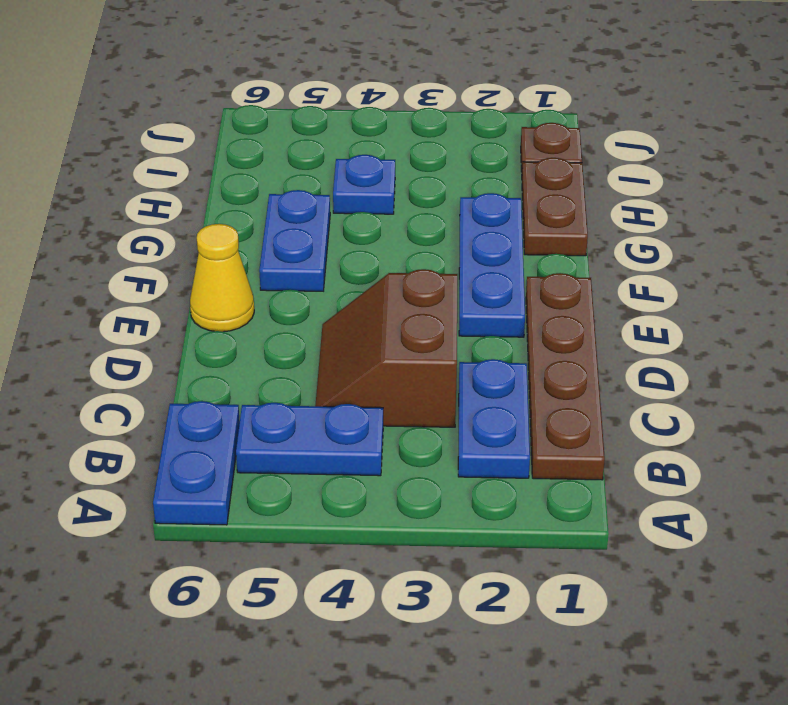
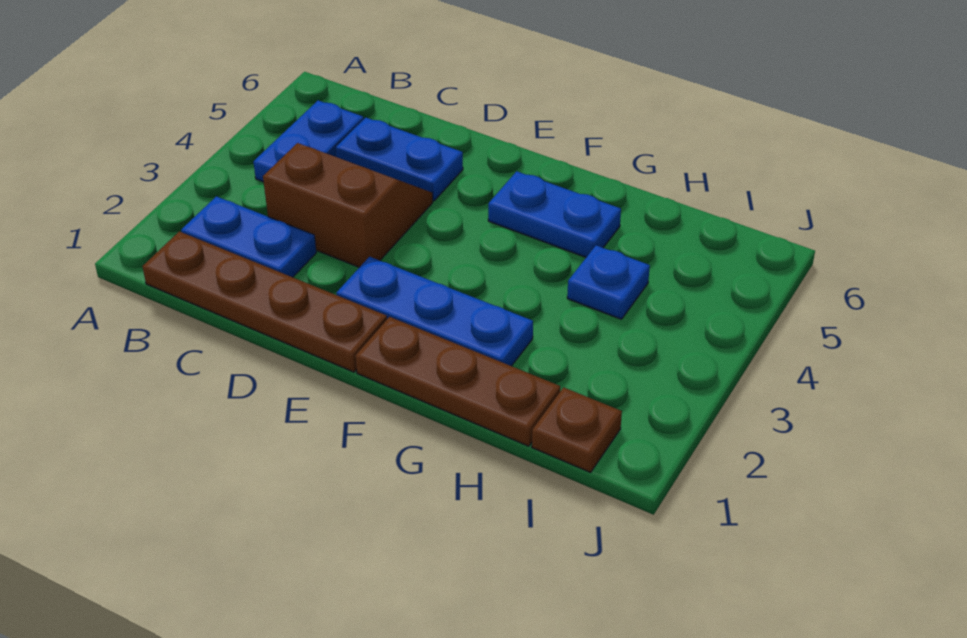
blue 1x2 plate [153,401,240,525] -> blue 1x2 plate moved to [336,118,463,201]
yellow 1x1 cone [190,224,254,332] -> none
brown 1x2 plate [522,158,588,256] -> brown 1x3 plate [355,317,560,446]

